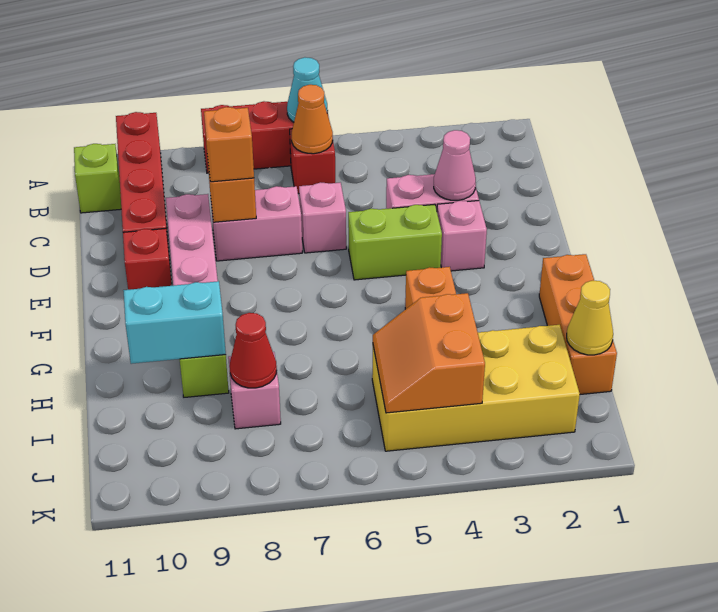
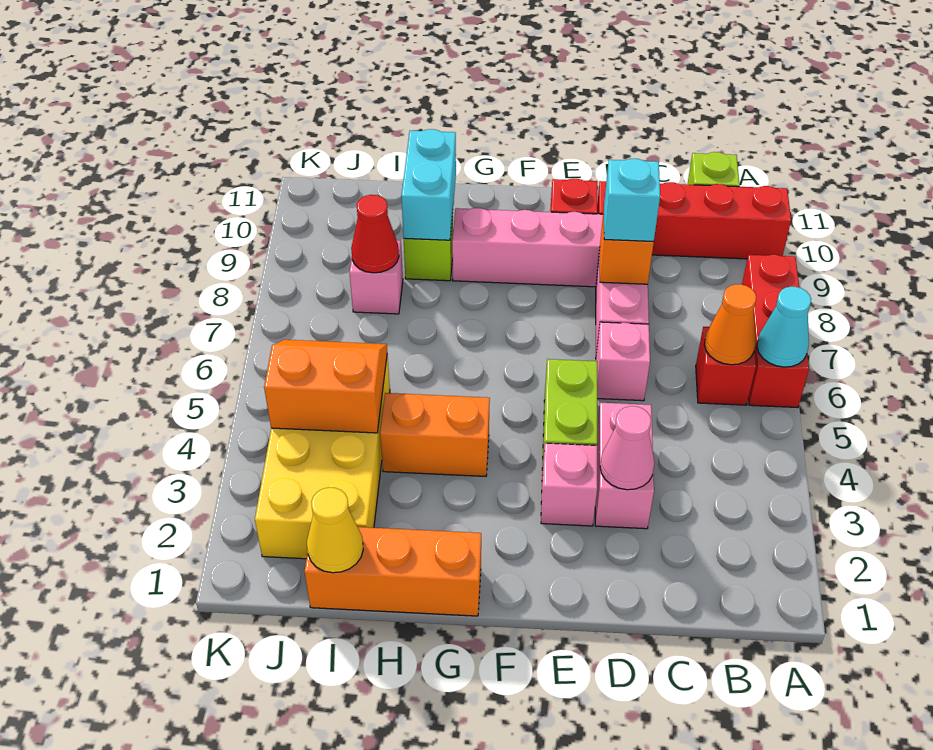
orange 1x1 brick [204,107,254,182] -> cyan 1x1 brick [604,159,660,242]

